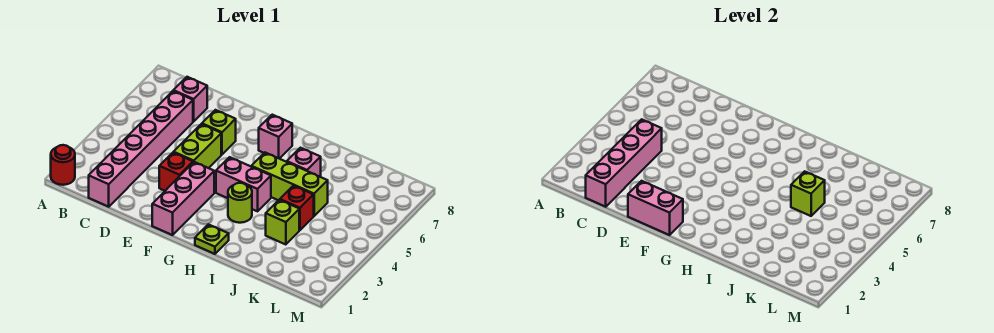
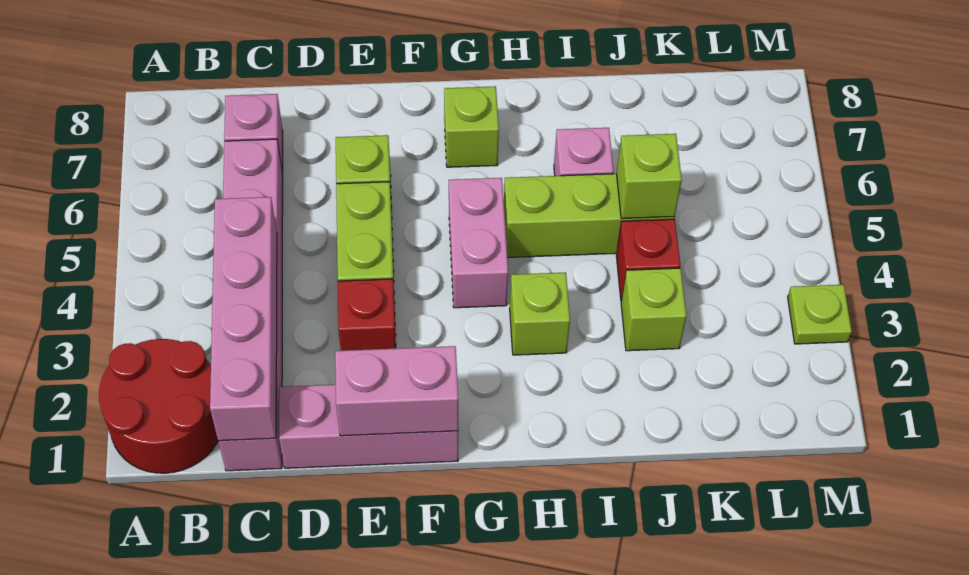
red 1x1 round brick [51,145,75,185] -> red 2x2 round brick [99,339,218,473]
pink 1x3 brick [152,162,214,235] -> pink 1x3 brick turned to [279,385,458,468]
pink 1x2 brick [216,157,271,211] -> pink 1x2 brick turned to [449,178,508,308]
pink 1x1 brick [259,115,292,159] -> lime 1x1 brick [444,86,499,167]
lime 1x1 plate [195,224,229,254] -> lime 1x1 plate moved to [788,285,852,344]
lime 1x1 round brick [228,183,252,223] -> lime 1x1 brick [510,272,570,355]

